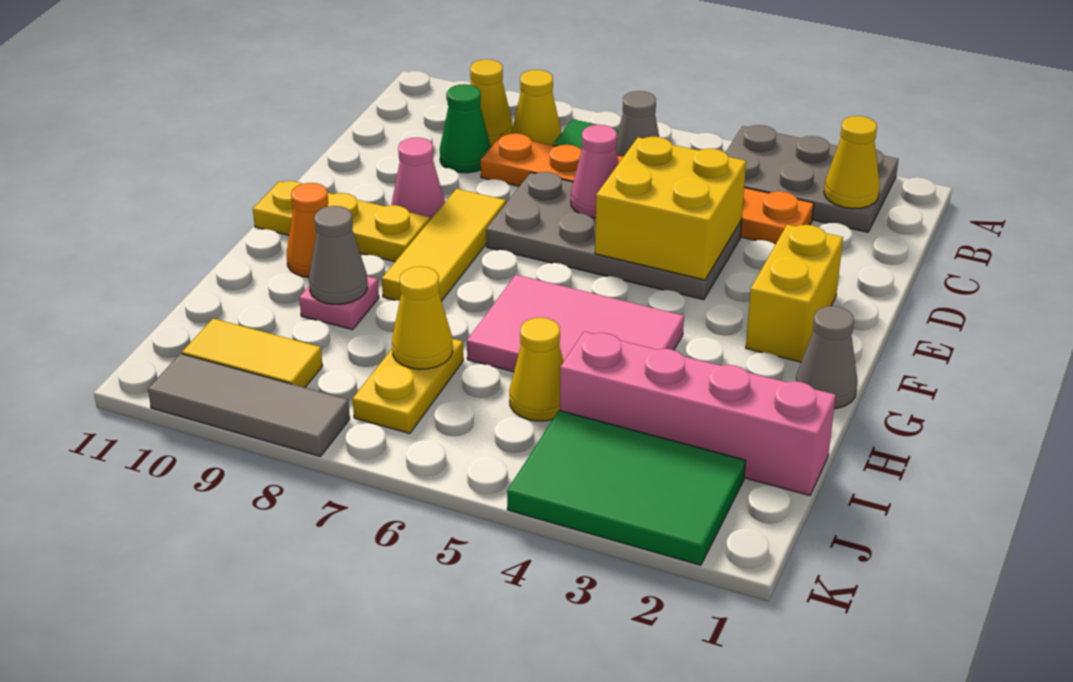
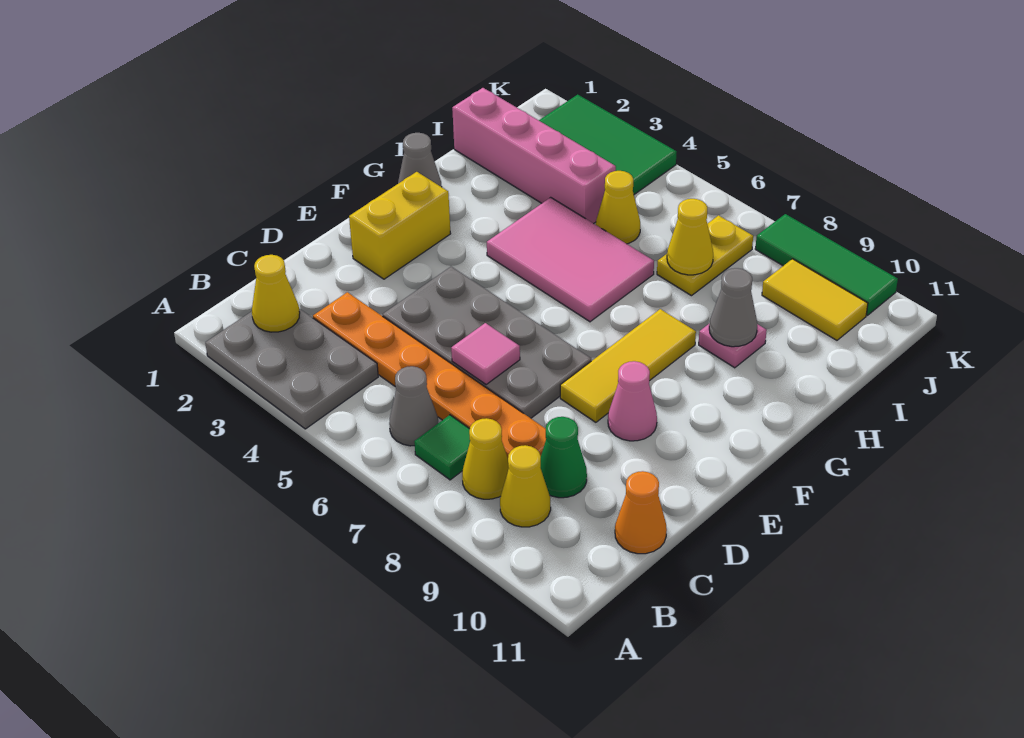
yellow 2x2 brick [595,137,746,280] -> none
pink 1x1 cone [571,125,619,218] -> pink 1x1 tile [451,323,520,384]
yellow 1x3 plate [253,181,430,262] -> none
orange 1x1 cone [287,183,328,277] -> orange 1x1 cone moved to [615,471,667,554]
grey 1x3 tile [148,354,350,457] -> green 1x3 tile [755,214,898,315]

